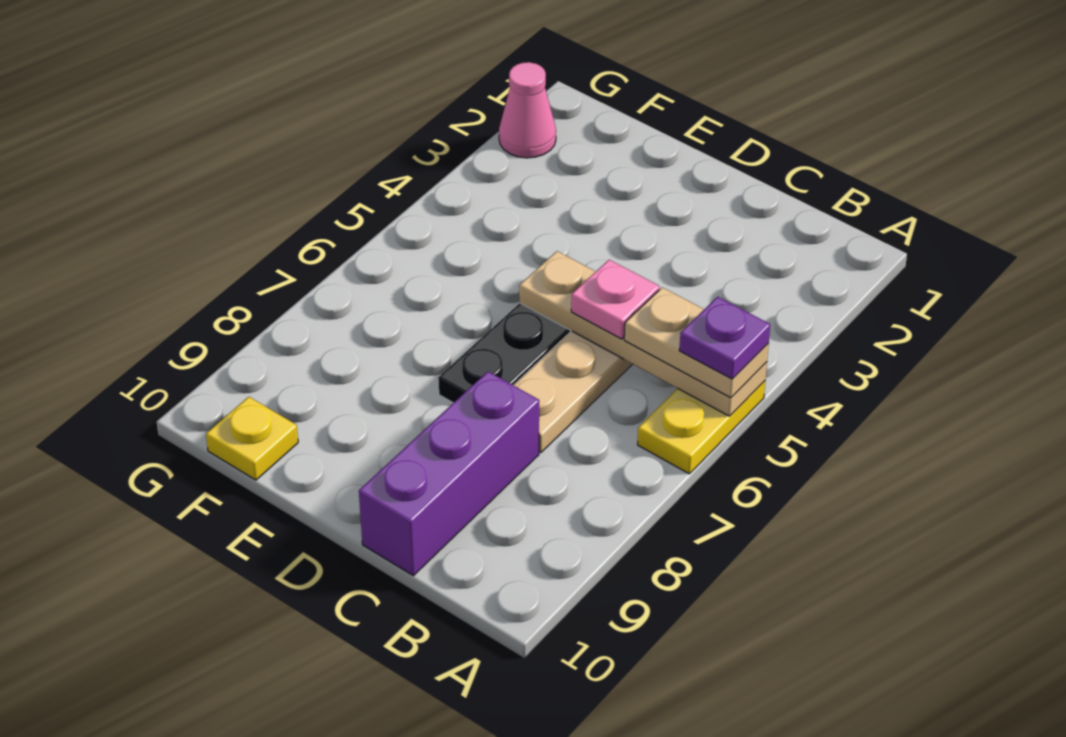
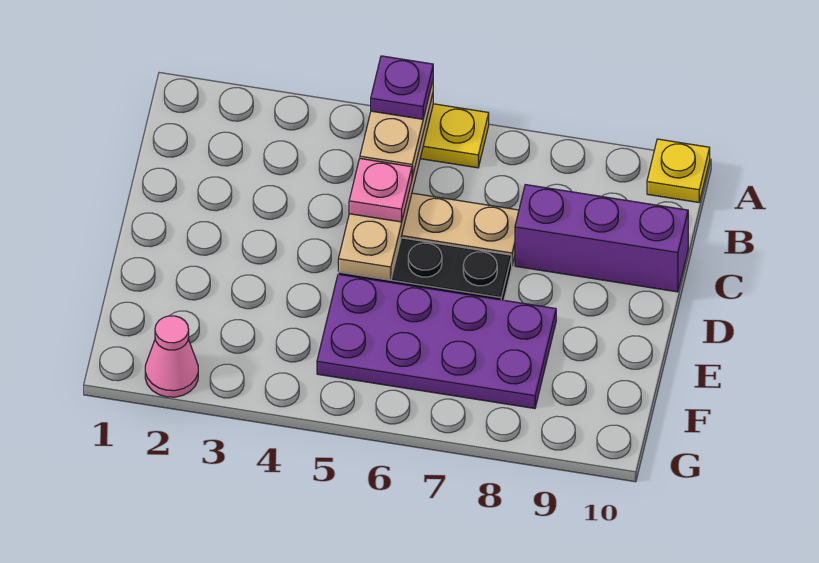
none -> purple 2x4 plate [317,274,556,409]
yellow 1x1 plate [206,397,298,480] -> yellow 1x1 plate moved to [647,139,710,202]

